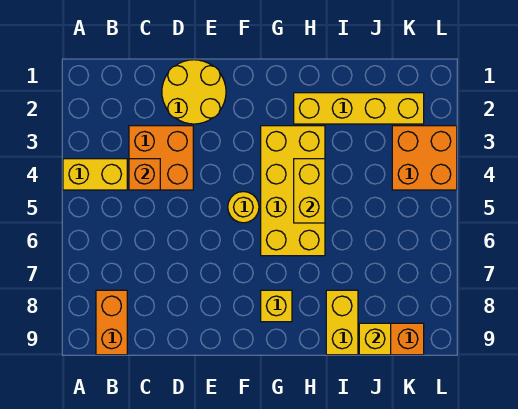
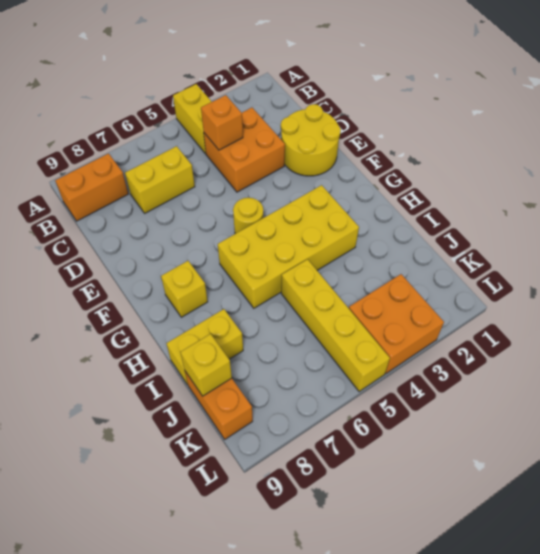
yellow 1x4 brick [294,93,424,124] -> yellow 1x4 brick moved to [281,259,390,392]
yellow 1x2 brick [294,159,325,223] -> yellow 1x2 brick moved to [125,146,195,213]

